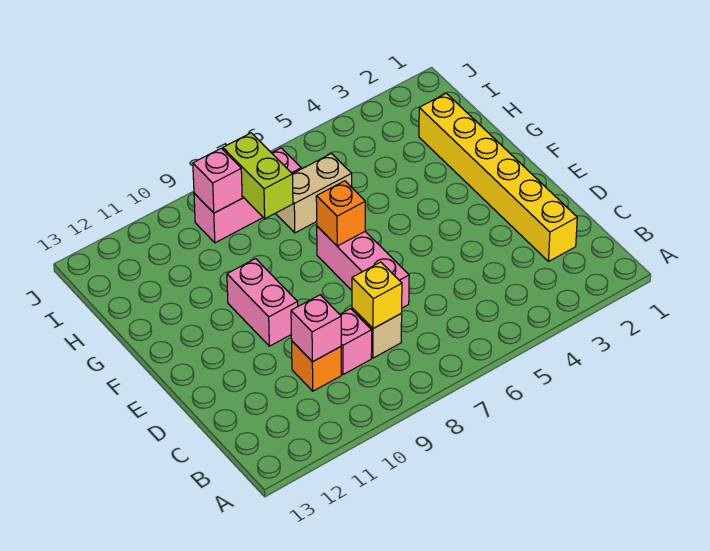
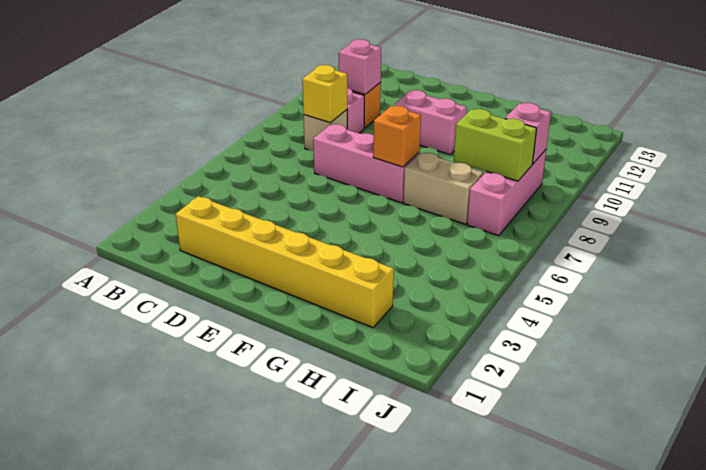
tan 1x2 brick [275,154,352,233] -> tan 1x2 brick turned to [403,153,484,224]

